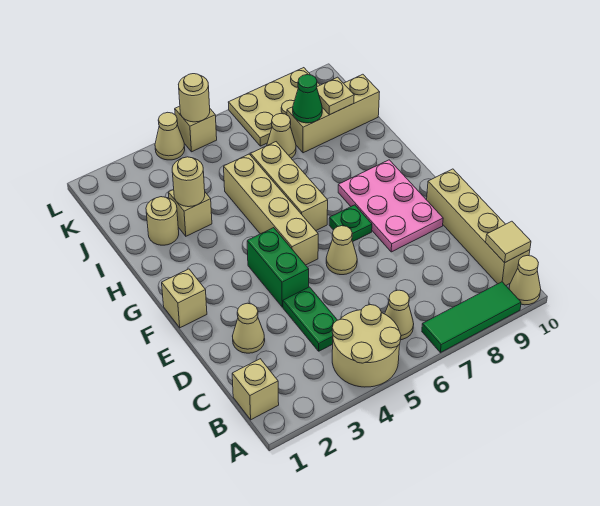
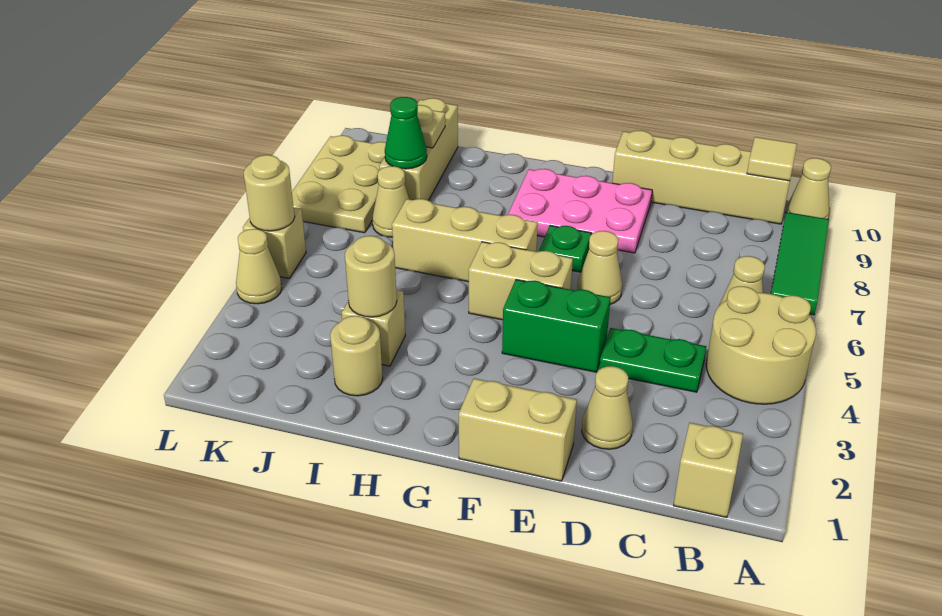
tan 1x1 brick [162,269,207,328] -> tan 1x2 brick [459,378,577,481]
tan 1x4 brick [224,154,318,265] -> tan 1x2 brick [469,242,573,320]

